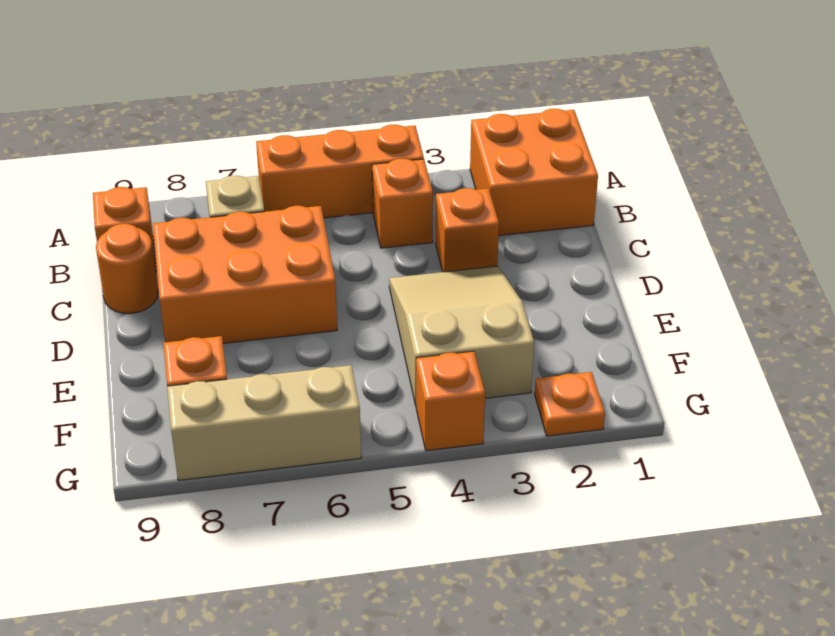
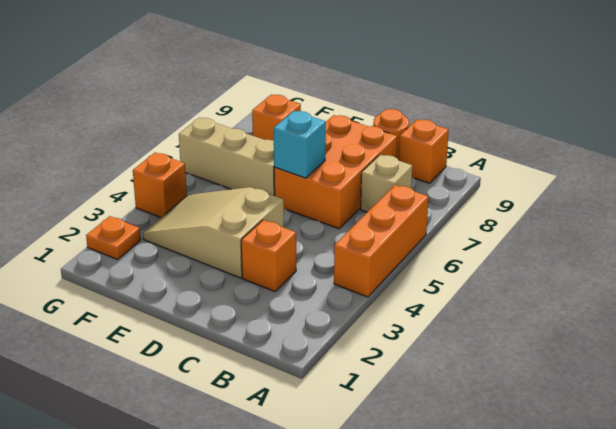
orange 2x2 brick [470,109,598,236] -> none
orange 1x1 brick [372,159,433,248] -> none
tan 2x3 slope [389,266,534,405] -> tan 2x3 slope turned to [143,187,284,278]
none -> cyan 1x1 brick [274,111,326,178]
tan 1x3 brick [167,365,361,480] -> tan 1x3 brick turned to [179,117,275,196]

